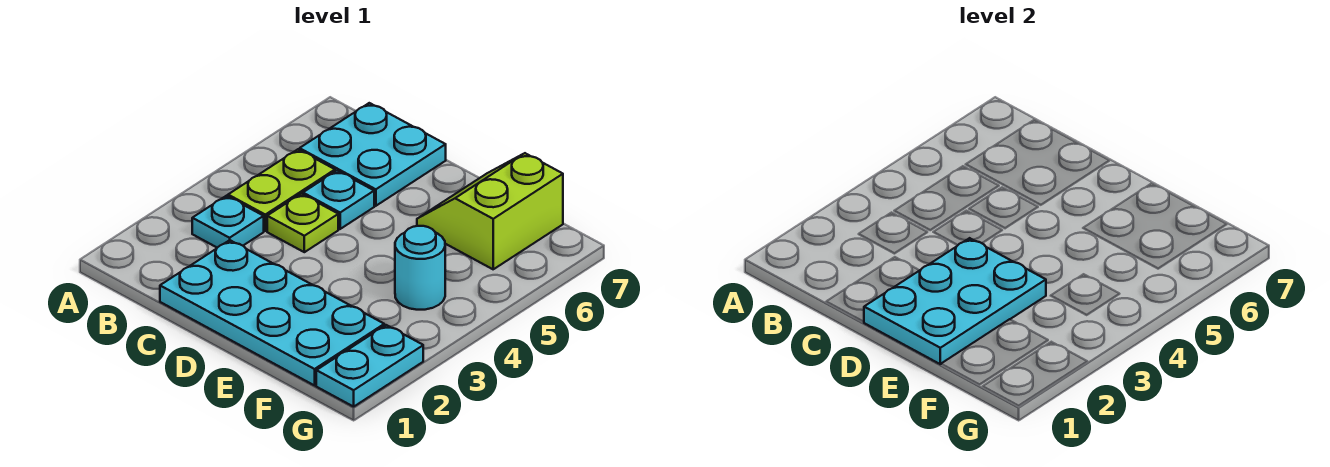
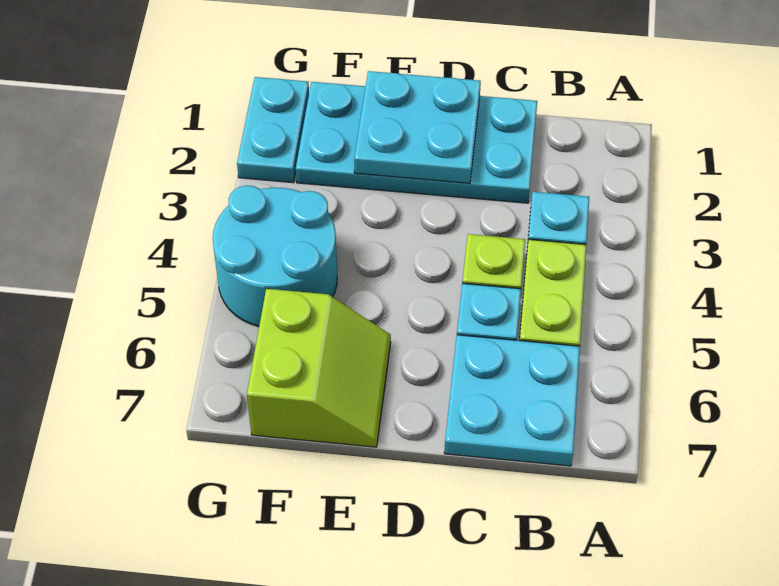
cyan 2x3 plate [864,238,1046,364] -> cyan 2x2 plate [354,71,481,183]
cyan 1x1 round brick [395,226,445,310] -> cyan 2x2 round brick [213,186,337,326]

